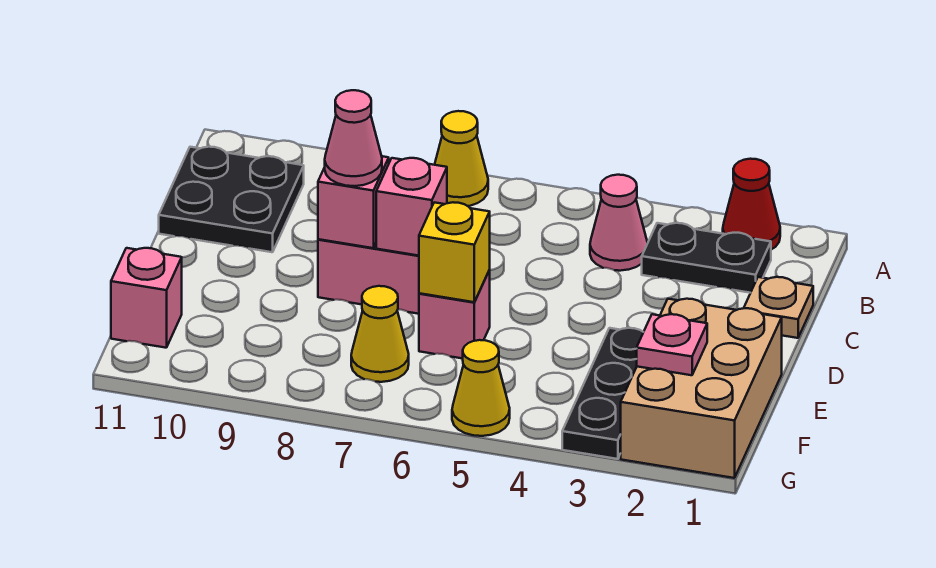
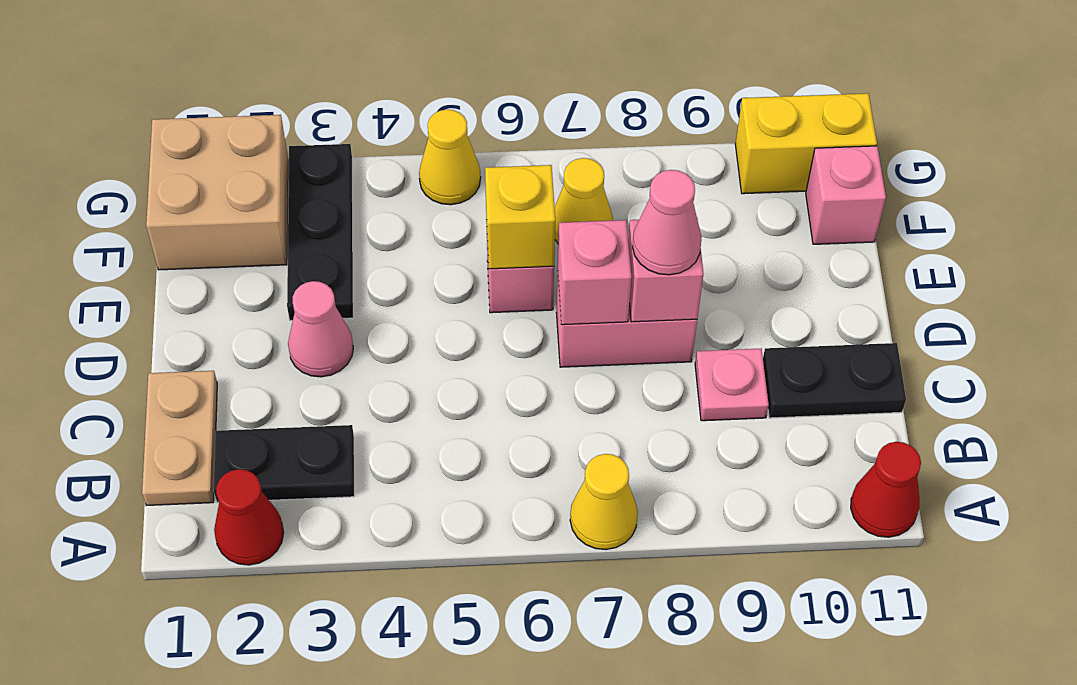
none -> red 1x1 cone [851,442,921,537]
pink 1x1 cone [590,175,647,271] -> pink 1x1 cone moved to [288,281,353,377]
black 2x2 plate [159,147,304,252] -> black 1x2 plate [763,343,906,418]
tan 1x1 plate [744,277,813,338] -> tan 1x2 plate [142,371,217,506]
tan 2x3 brick [621,299,782,478] -> tan 2x2 brick [146,115,288,270]
pink 1x1 plate [637,314,707,375] -> pink 1x1 plate moved to [695,349,769,421]
none -> yellow 1x2 brick [735,93,877,194]

